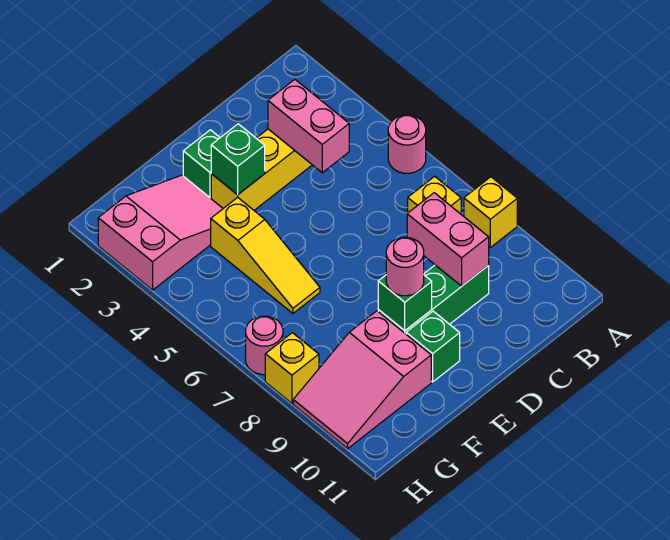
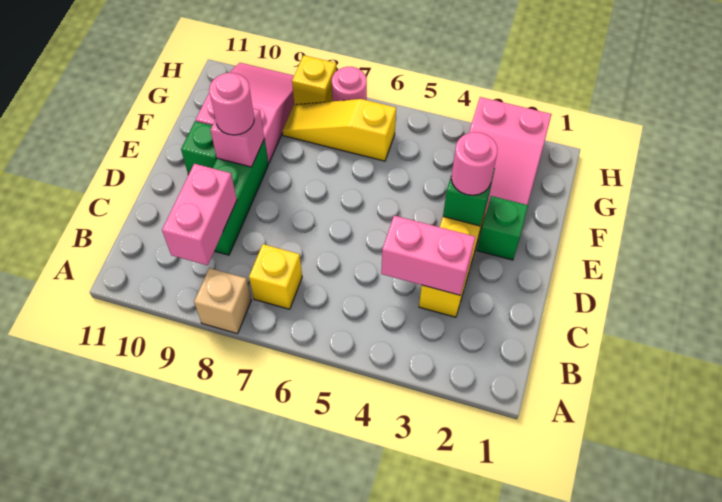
pink 1x1 round brick [388,115,426,173] -> pink 1x1 round brick moved to [451,132,498,195]
yellow 1x1 brick [464,177,517,247] -> tan 1x1 brick [194,268,251,334]
pink 1x2 brick [407,193,489,286] -> pink 1x2 brick turned to [162,164,237,265]
green 1x1 brick [378,275,432,331] -> pink 1x1 brick [210,108,264,167]
yellow 1x3 slope [211,197,320,313] -> yellow 1x3 slope moved to [282,99,396,161]

